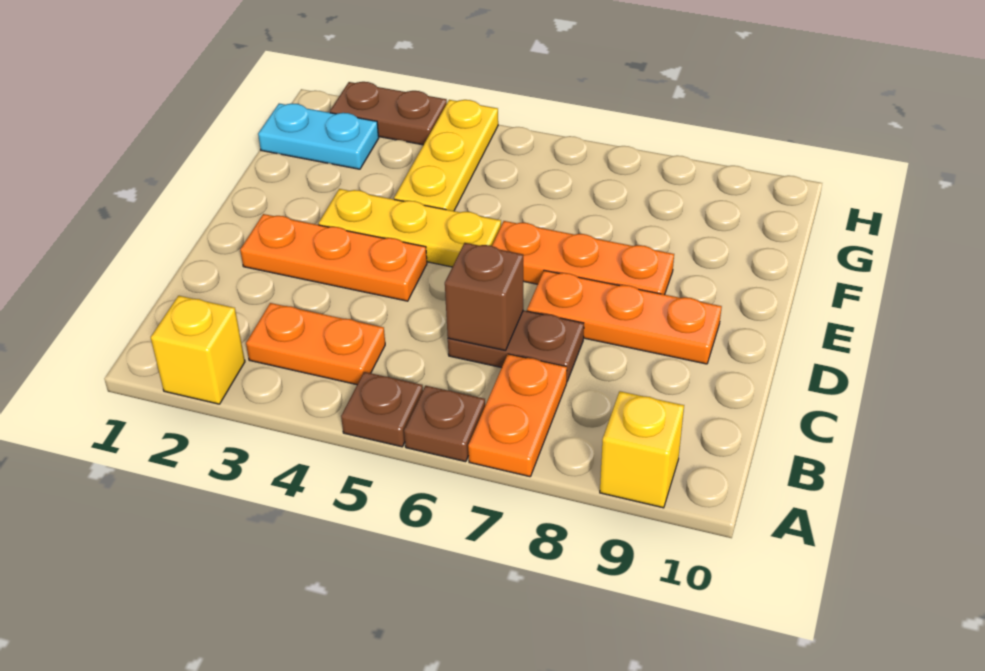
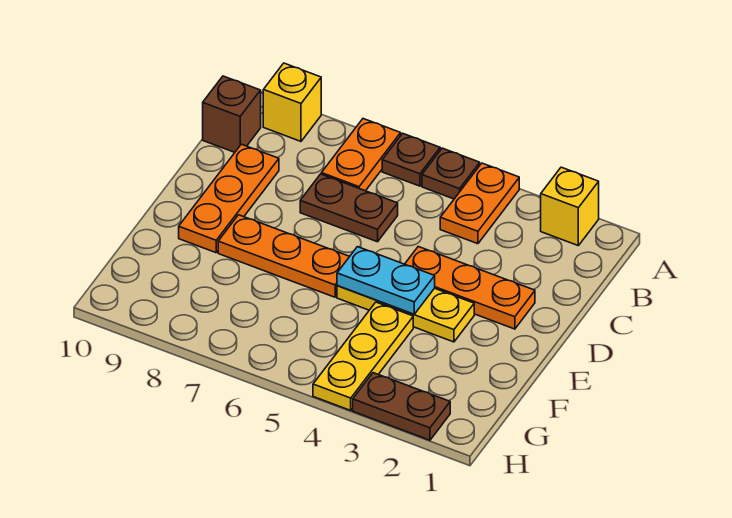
orange 1x2 plate [246,303,385,385] -> orange 1x2 plate turned to [440,163,519,244]
brown 1x1 brick [445,243,523,351] -> brown 1x1 brick moved to [203,76,261,152]
orange 1x3 plate [527,270,722,364] -> orange 1x3 plate turned to [179,144,279,253]
cyan 1x2 plate [258,104,379,169] -> cyan 1x2 plate moved to [337,247,435,314]

